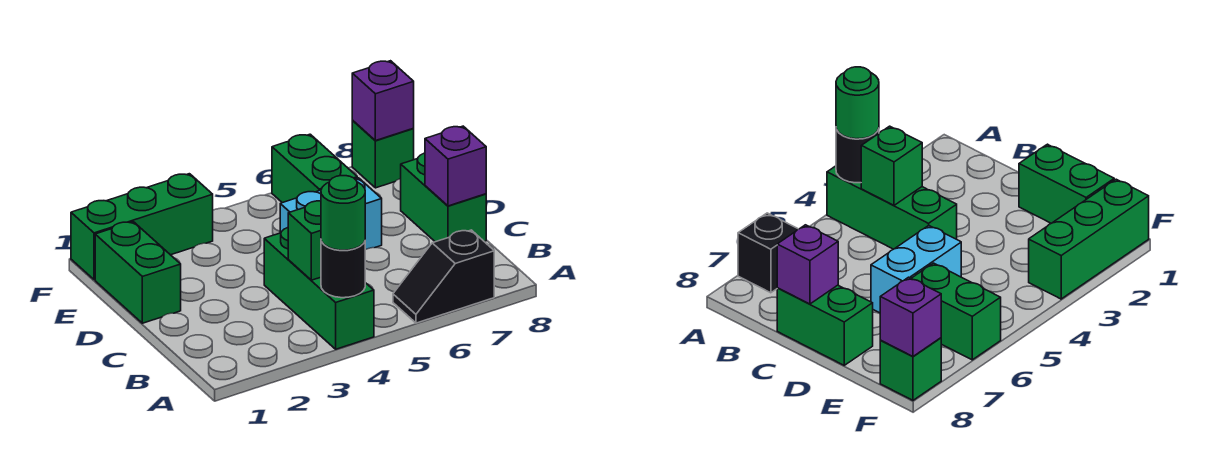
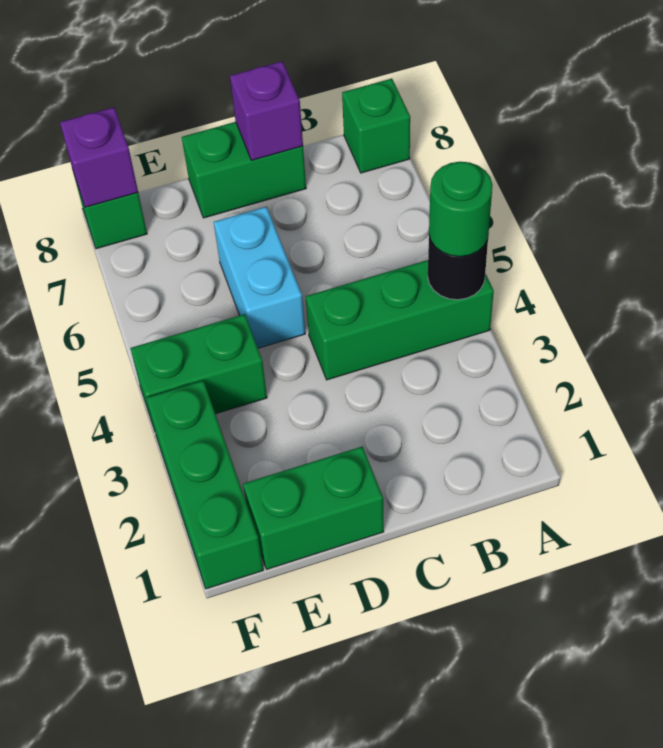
black 1x2 slope [393,230,494,323] -> none
green 1x1 brick [288,201,321,280] -> green 1x1 brick moved to [342,79,410,173]
green 1x2 brick [272,134,357,203] -> green 1x2 brick moved to [130,314,267,425]

